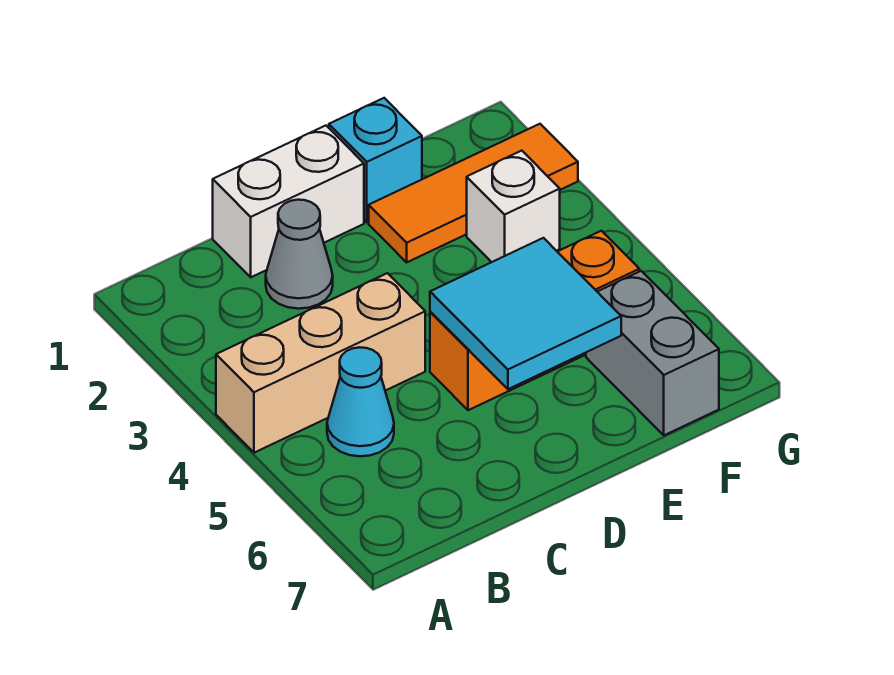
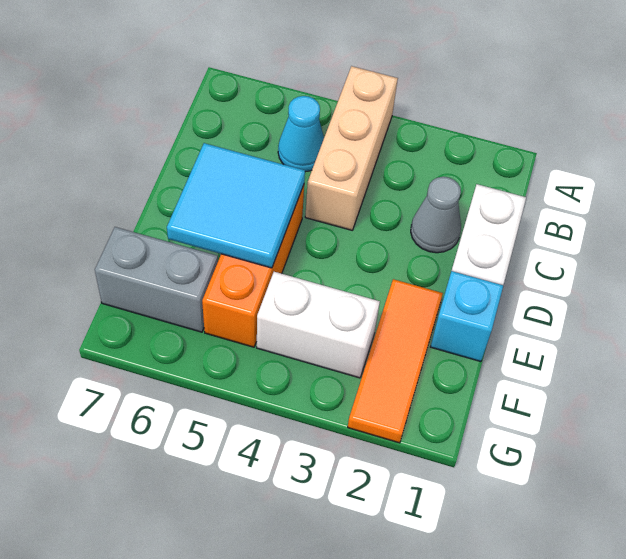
white 1x1 brick [467,151,560,262] -> white 1x2 brick [257,272,380,378]

